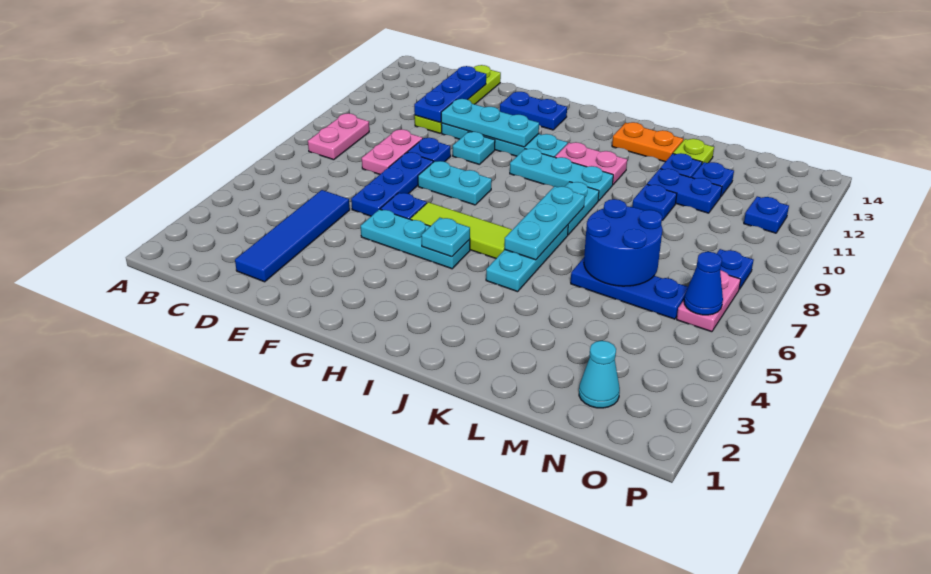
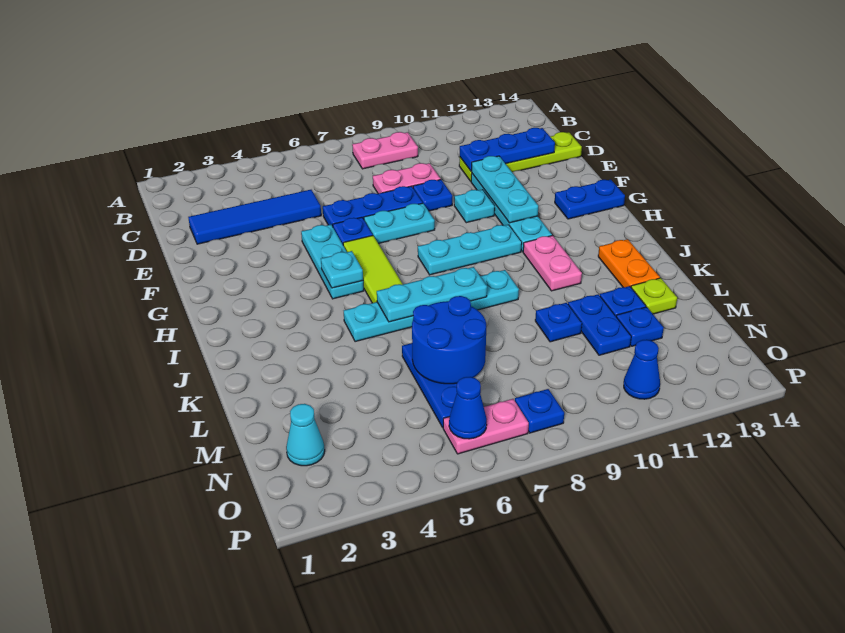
cyan 1x2 plate [418,161,492,205] -> cyan 1x2 plate turned to [364,203,435,243]
blue 1x2 plate [500,92,567,130] -> blue 1x2 plate turned to [555,180,625,219]
cyan 1x3 plate [510,149,613,201] -> cyan 1x3 plate turned to [418,225,522,275]
blue 1x1 plate [744,196,789,233] -> blue 1x1 cone [624,340,660,399]

